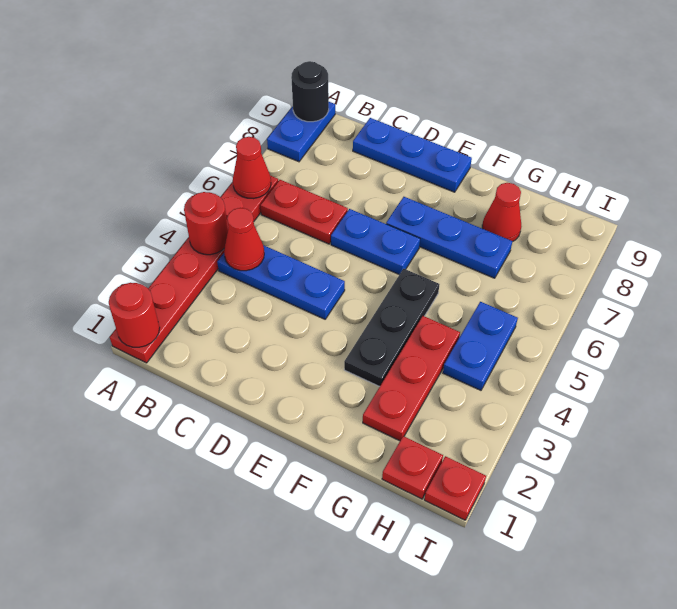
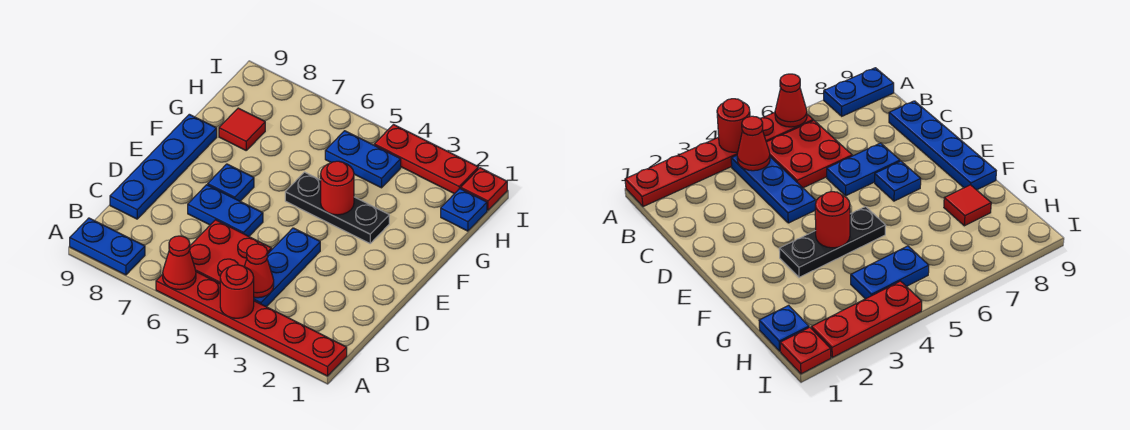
red 1x1 round brick [109,283,160,347] -> red 1x1 round brick moved to [321,161,354,215]
black 1x1 round brick [291,61,329,122] -> none
red 1x2 plate [260,180,348,244] -> red 2x2 plate [190,220,272,283]
blue 1x3 plate [353,118,472,192] -> blue 1x4 plate [110,114,217,219]
blue 1x2 plate [331,209,420,275] -> blue 1x2 plate turned to [188,185,263,236]
blue 1x3 plate [386,197,513,278] -> blue 1x1 plate [208,164,254,201]
red 1x3 plate [363,316,460,441] -> red 1x3 plate moved to [374,125,478,194]
red 1x1 cone [482,183,521,241] -> red 1x1 tile [219,108,265,150]
red 1x1 plate [382,436,443,499] -> blue 1x1 plate [441,189,487,231]

